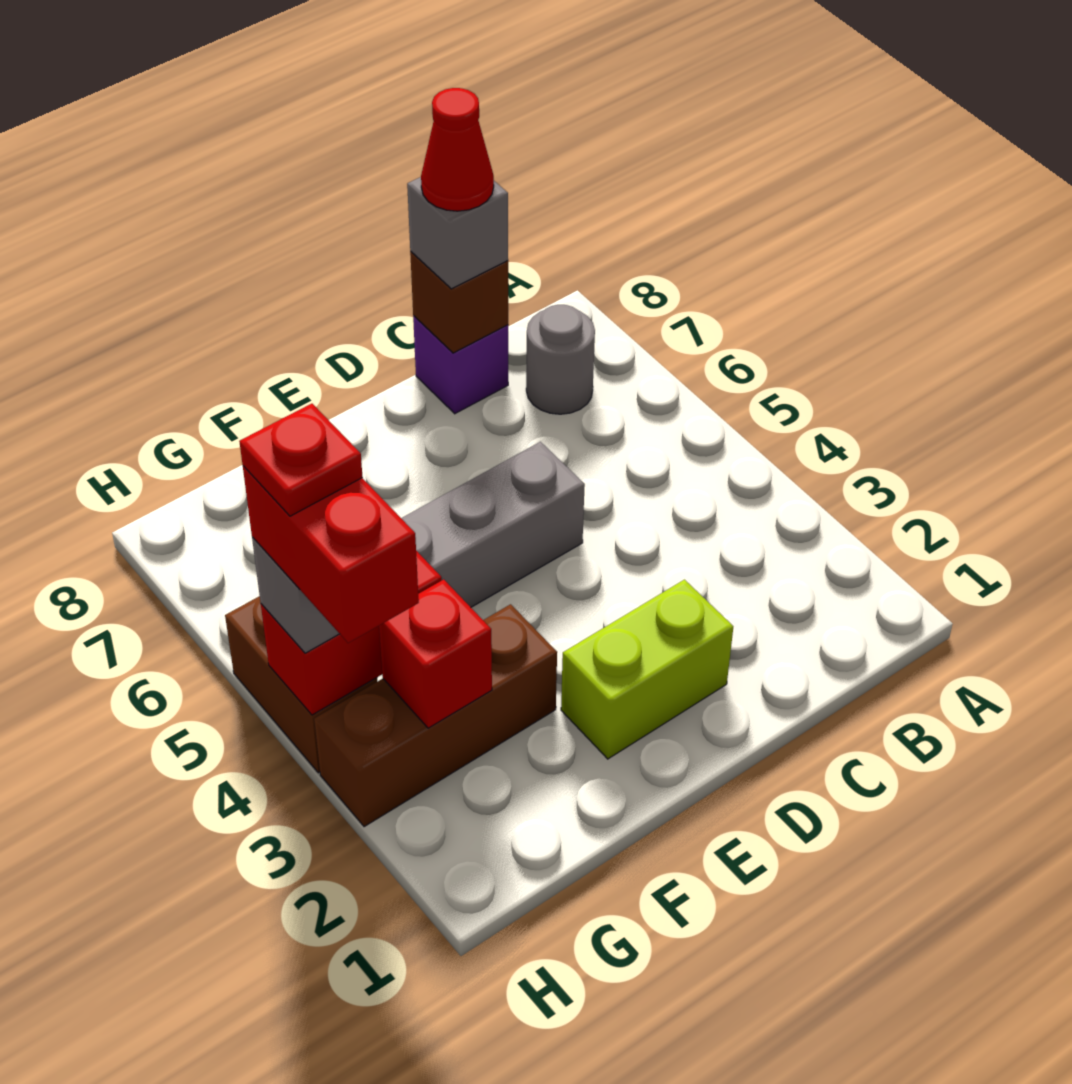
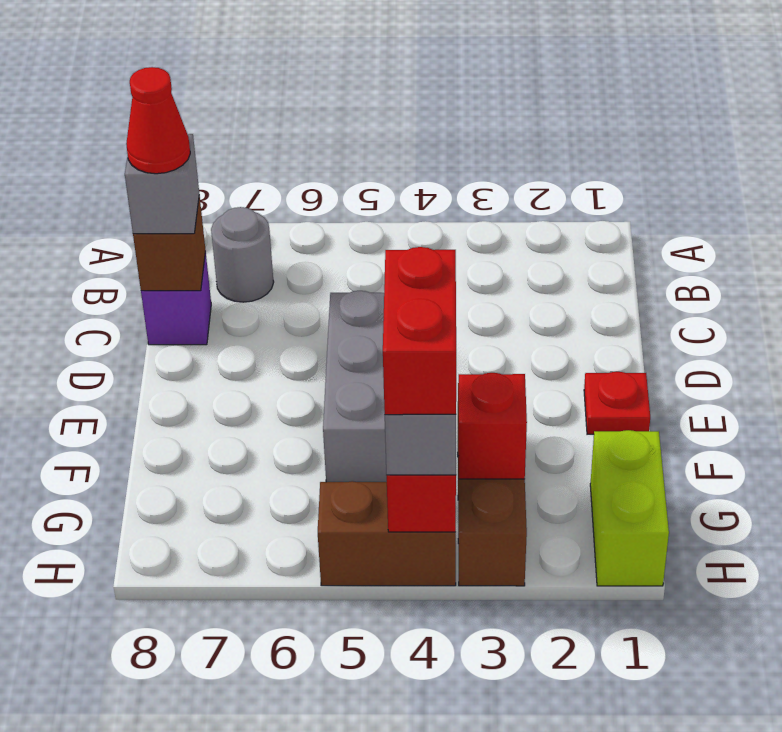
lime 1x2 brick [561,580,733,759] -> lime 1x2 brick moved to [590,430,669,586]
red 1x2 brick [243,466,419,643] -> red 1x2 brick turned to [383,247,456,415]
red 1x1 plate [239,404,363,516] -> red 1x1 plate moved to [584,372,650,434]

